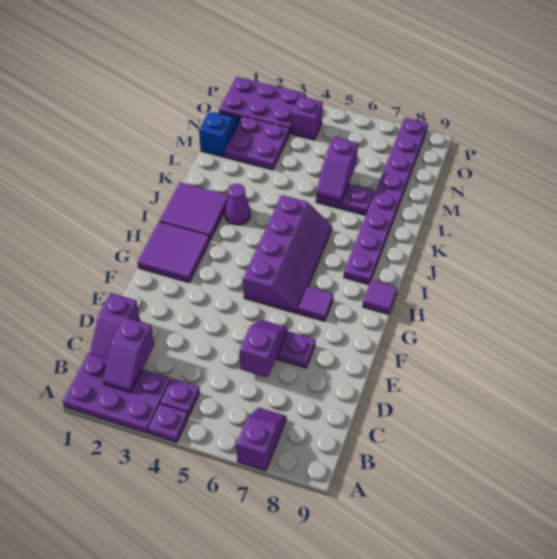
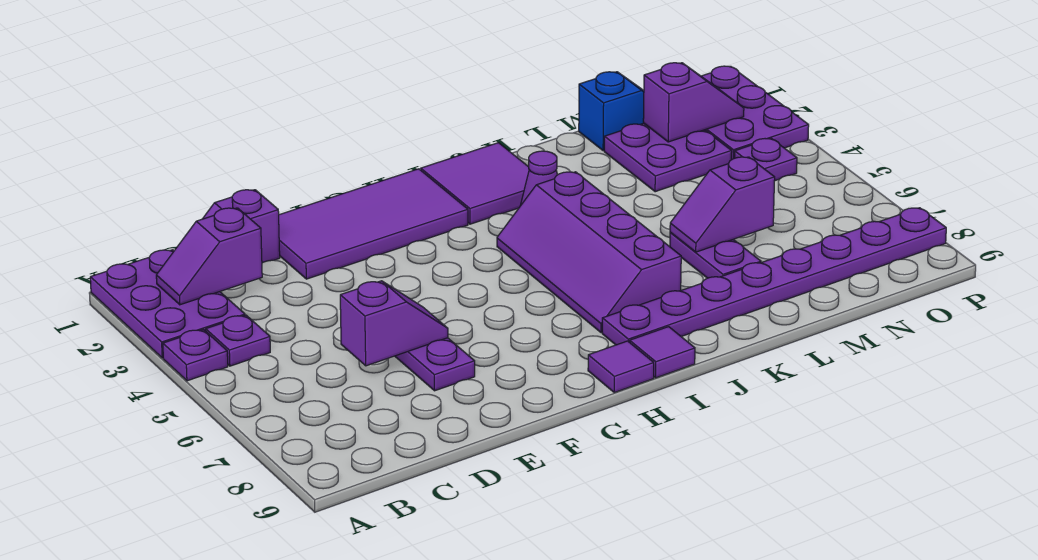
purple 1x2 slope [236,407,286,471] -> purple 1x2 slope moved to [643,63,744,142]
purple 2x2 tile [137,221,210,283] -> purple 2x4 tile [279,169,468,279]
purple 2x4 slope [243,195,332,313] -> purple 2x4 slope turned to [497,172,681,333]
purple 1x1 tile [299,286,334,321] -> purple 1x1 tile moved to [630,327,695,378]
purple 1x1 brick [291,96,323,140] -> purple 1x1 plate [735,139,797,181]

